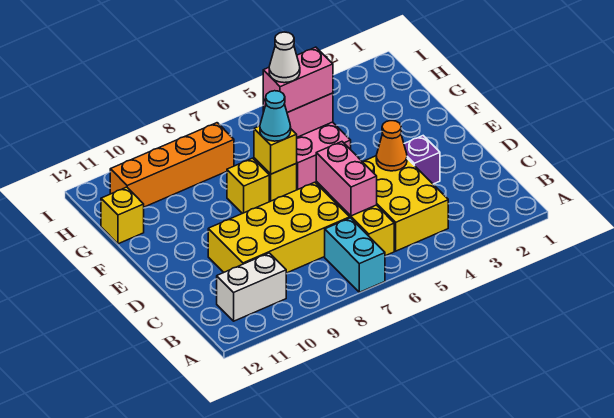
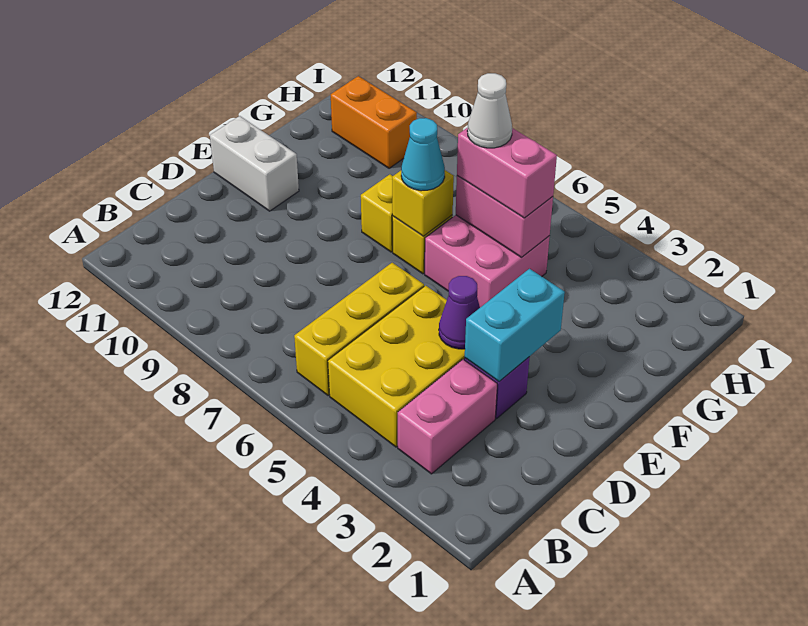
cyan 1x2 brick [325,218,385,292] -> cyan 1x2 brick moved to [465,269,565,382]
white 1x2 brick [217,253,286,321] -> white 1x2 brick moved to [210,116,299,211]
pink 1x2 brick [316,142,377,216] -> pink 1x2 brick moved to [398,360,497,474]
yellow 2x4 brick [208,182,350,273] -> none
orange 1x1 cone [376,121,407,171] -> purple 1x1 cone [439,276,480,349]
yellow 1x1 brick [101,187,144,244] -> none
orange 1x4 brick [110,123,234,207] -> orange 1x2 brick [331,76,417,168]

